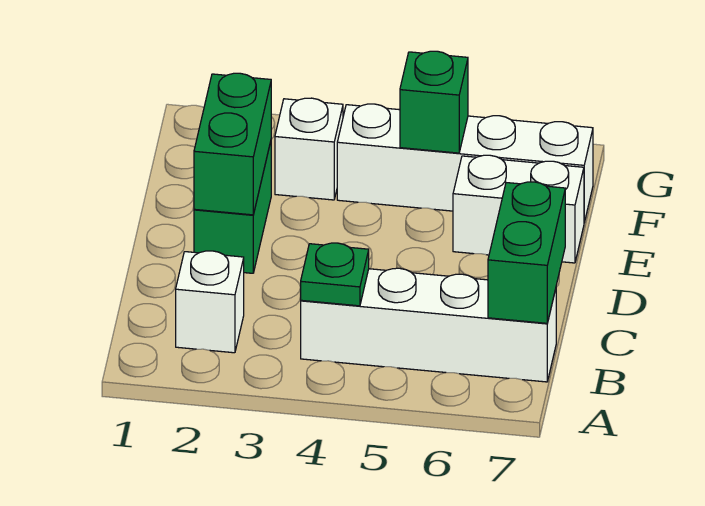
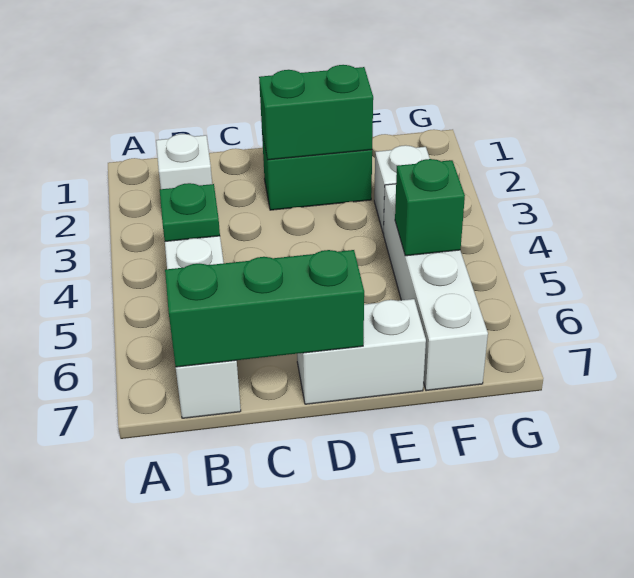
green 1x2 brick [488,182,565,323] -> green 1x3 brick [165,250,364,367]
white 1x2 brick [453,155,584,263] -> white 1x2 brick turned to [297,299,426,404]

